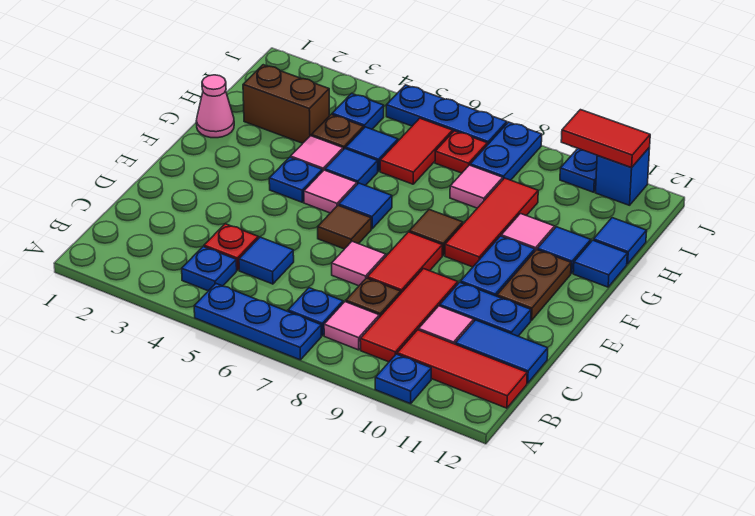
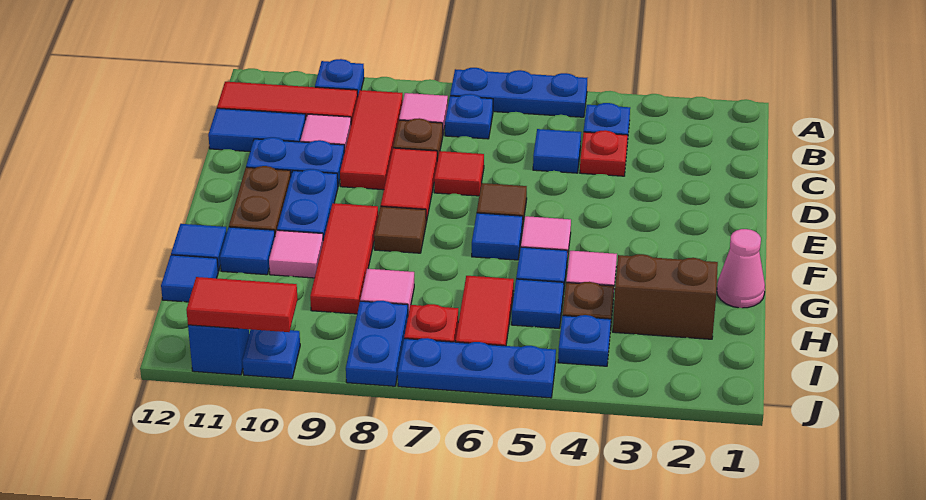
pink 1x1 tile [332,241,386,286] -> red 1x1 tile [434,151,484,196]
blue 1x1 plate [269,157,322,202] -> none

